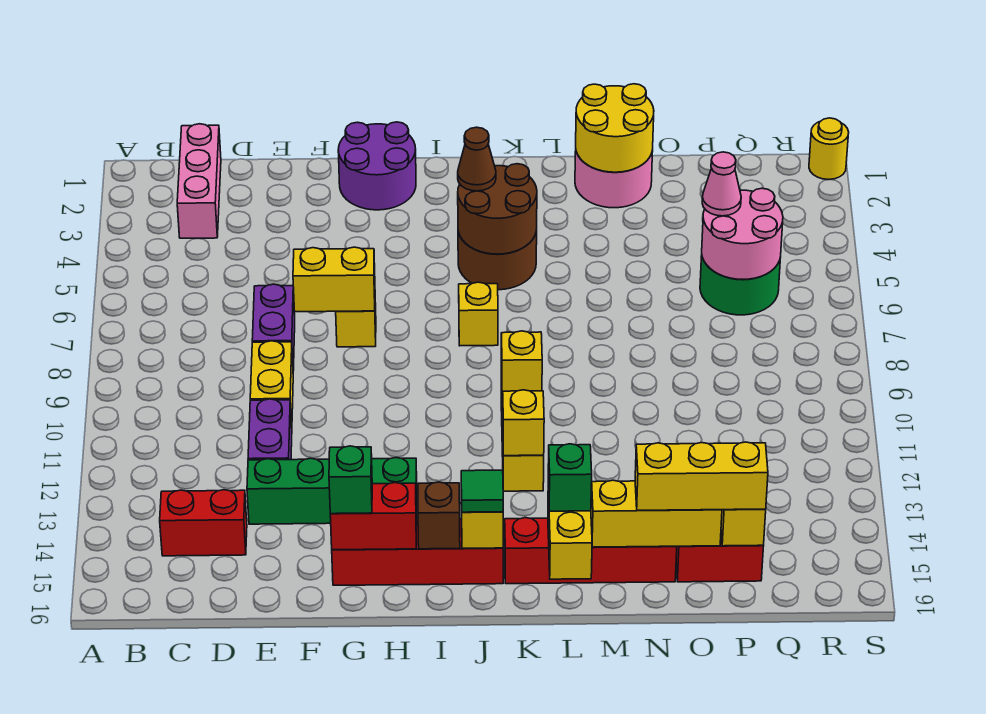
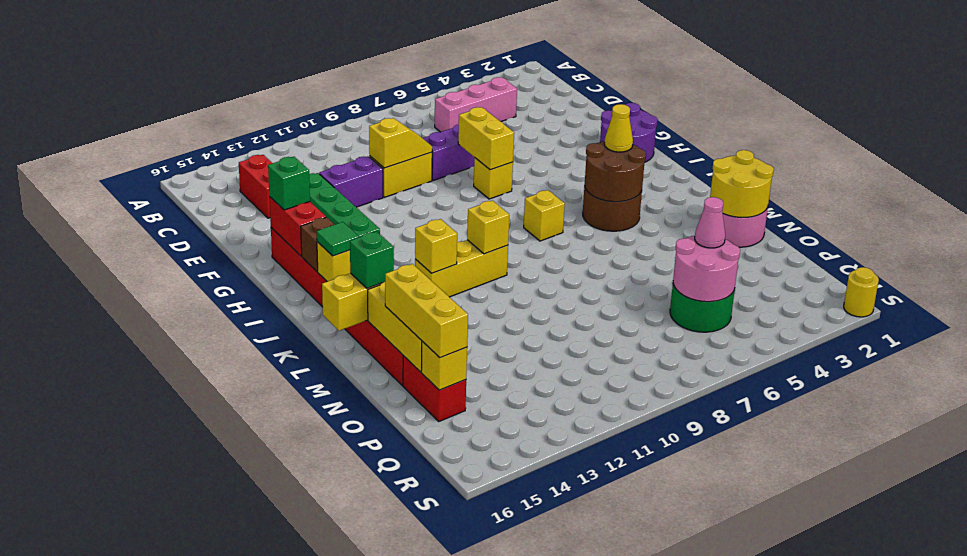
pink 1x3 brick [177,124,221,238] -> pink 1x3 brick moved to [435,77,517,132]
none -> yellow 1x2 slope [369,118,432,168]
brown 1x1 cone [458,127,496,191] -> yellow 1x1 cone [604,104,633,152]

